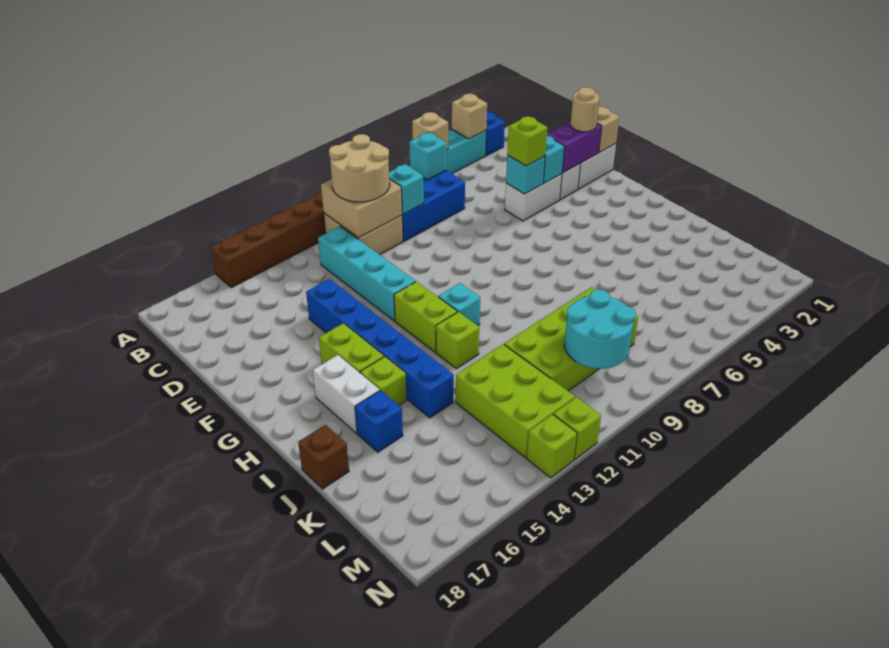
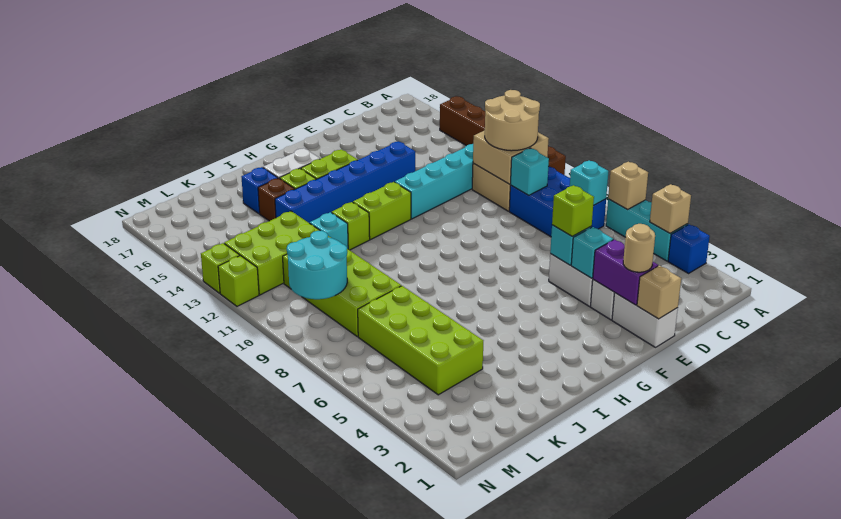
cyan 1x1 brick [438,283,480,325] -> cyan 1x1 brick moved to [310,212,348,249]
brown 1x1 brick [298,425,349,489] -> brown 1x1 brick moved to [258,178,295,221]
none -> lime 2x4 brick [358,286,483,395]

